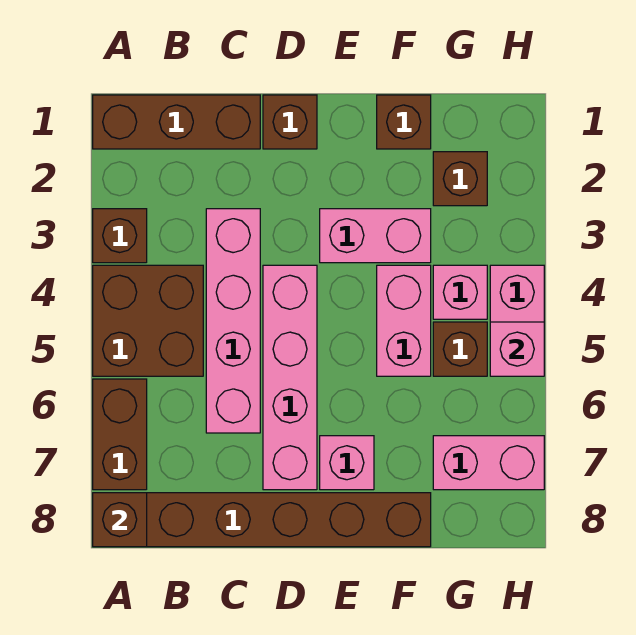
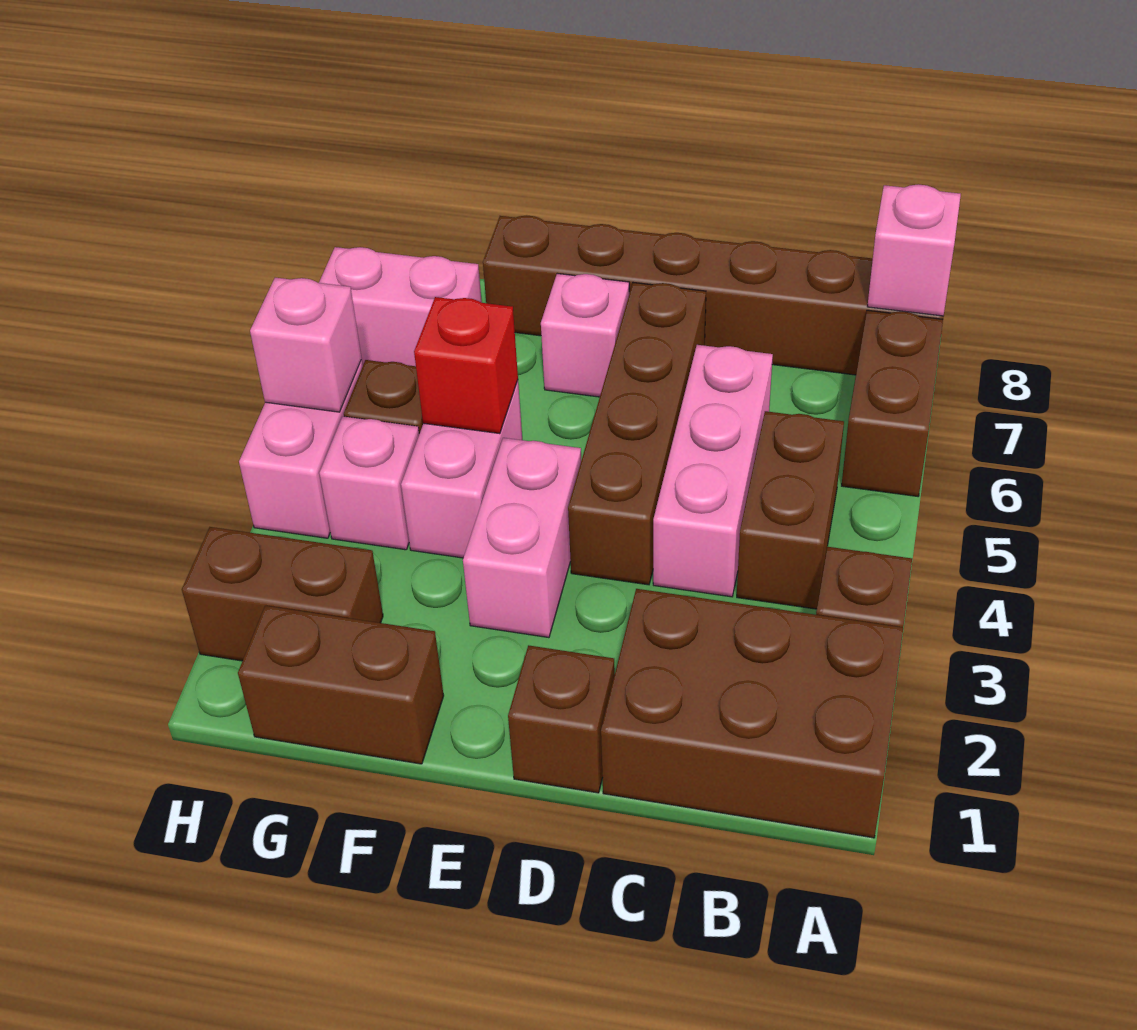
brown 1x3 brick [93,95,260,149] -> brown 2x3 brick [601,589,903,838]
brown 2x2 brick [93,265,203,376] -> brown 1x2 brick [737,411,844,609]
brown 1x1 brick [93,493,147,547] -> pink 1x1 brick [867,184,961,316]
pink 1x4 brick [206,209,260,433] -> pink 1x3 brick [653,345,773,597]
pink 1x4 brick [263,265,317,490] -> brown 1x4 brick [568,283,706,585]
pink 1x2 brick [320,209,431,263] -> pink 1x2 brick turned to [463,438,581,638]
brown 1x1 brick [377,95,431,149] -> brown 1x2 brick [238,606,444,764]
none -> red 1x1 brick [414,297,518,434]
brown 1x1 brick [433,152,487,206] -> brown 1x2 brick [182,527,383,661]

